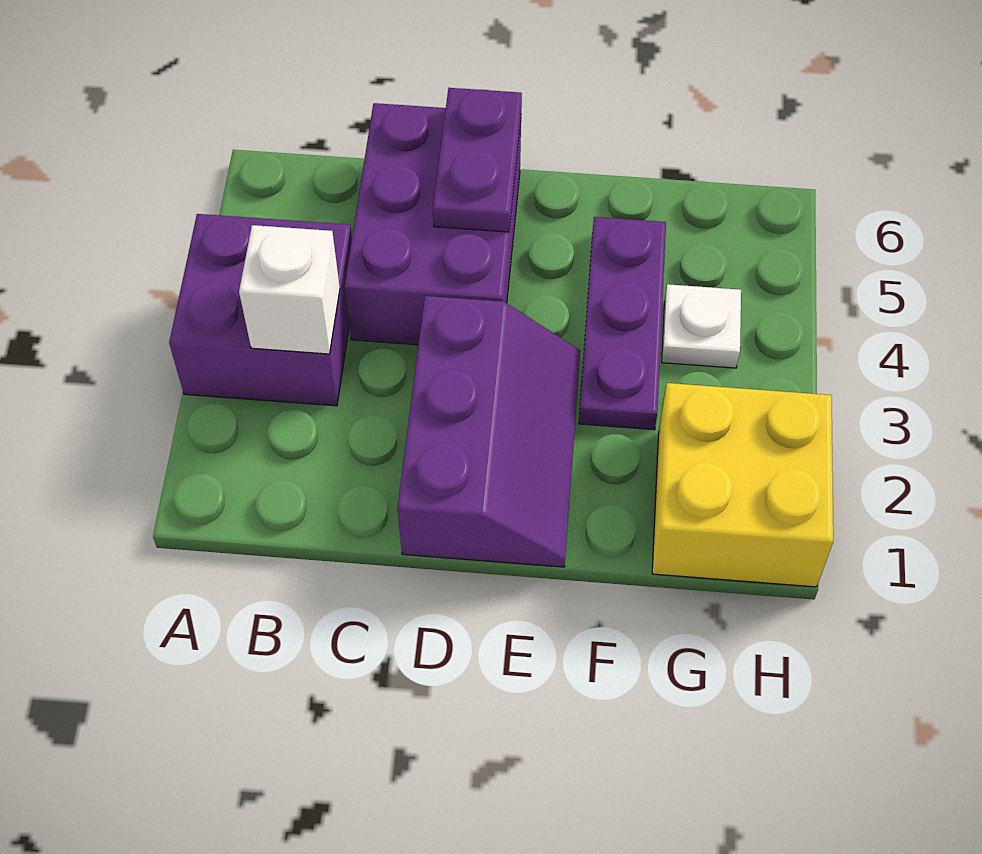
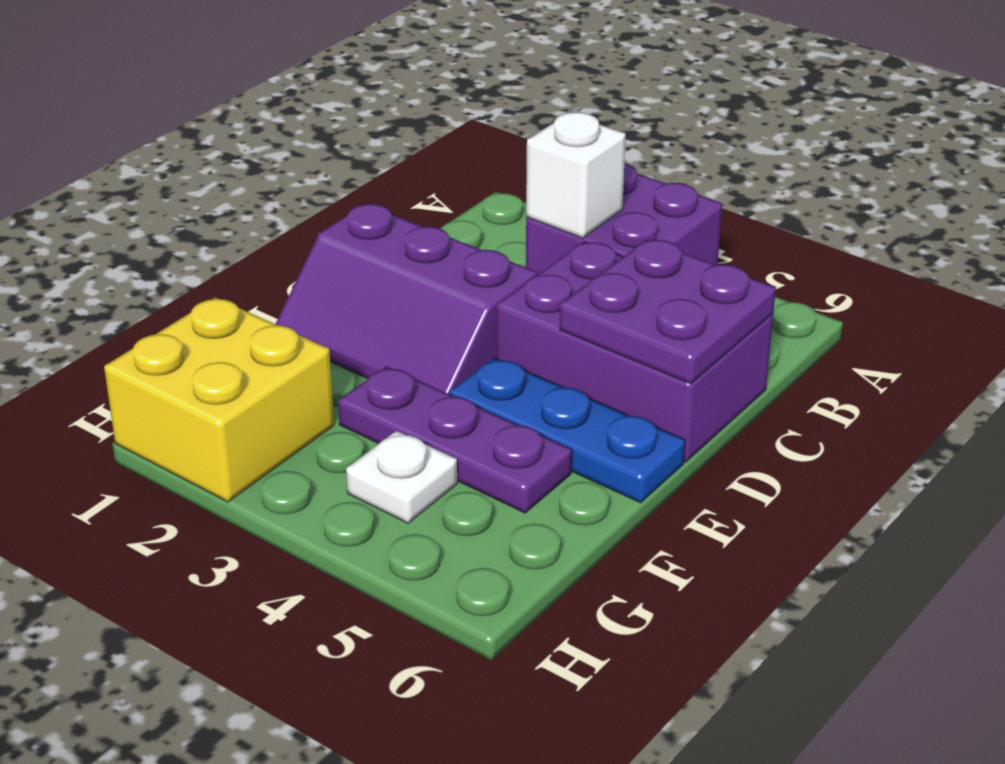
purple 1x2 plate [433,88,522,232] -> purple 2x2 plate [560,239,776,384]
none -> blue 1x3 plate [449,358,685,503]

